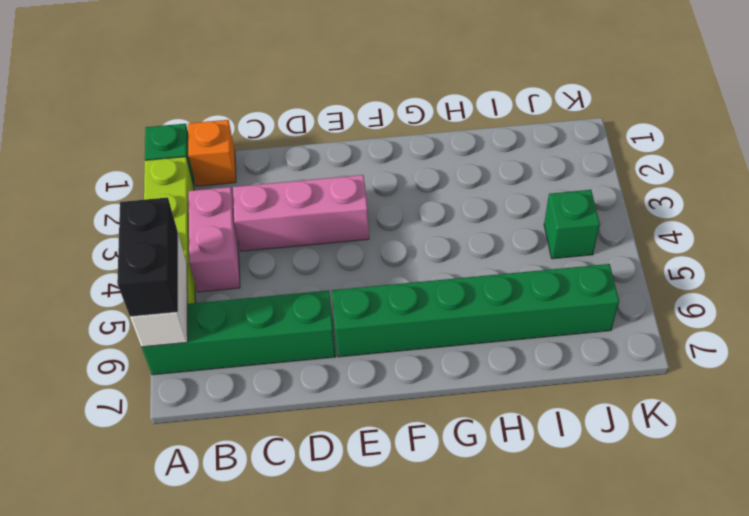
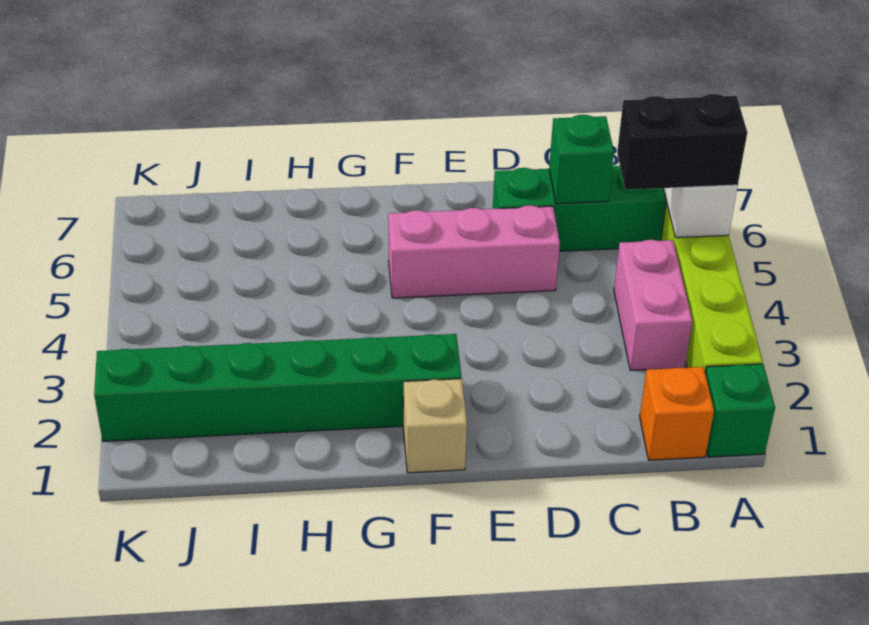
black 1x2 brick [117,197,178,317] -> black 1x2 brick turned to [617,94,747,190]
pink 1x3 brick [233,175,369,251] -> pink 1x3 brick moved to [388,205,560,298]
green 1x6 brick [332,264,619,357] -> green 1x6 brick moved to [94,334,461,441]
none -> tan 1x1 brick [403,379,467,473]
green 1x1 brick [544,190,600,259] -> green 1x1 brick moved to [549,115,614,204]

